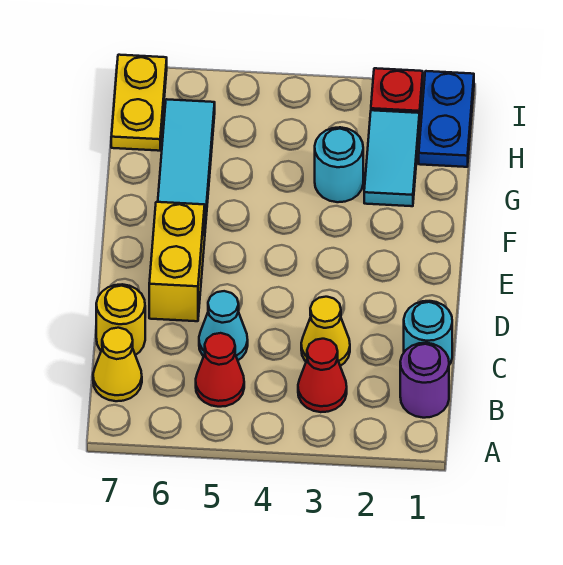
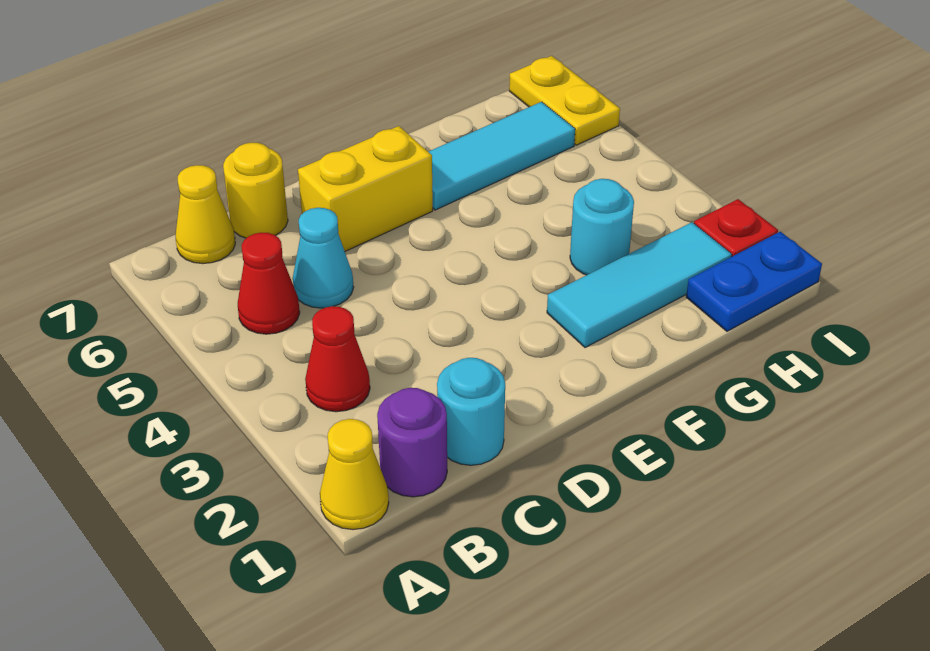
yellow 1x1 cone [301,297,350,366] -> yellow 1x1 cone moved to [320,419,389,529]
cyan 1x2 tile [364,110,419,206] -> cyan 1x3 tile [547,222,732,348]
yellow 1x2 plate [111,55,167,151] -> yellow 1x2 plate turned to [509,56,620,145]

